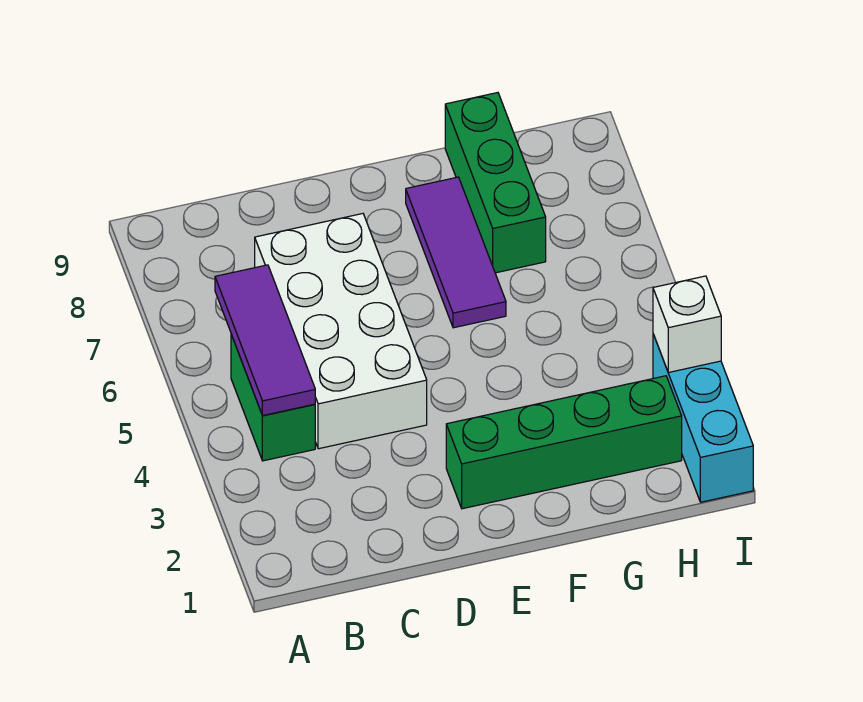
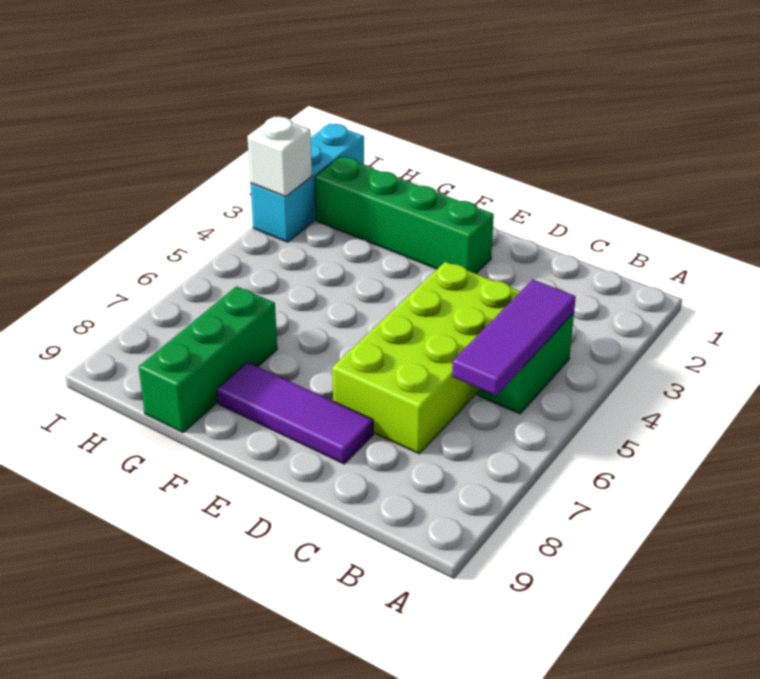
white 2x4 brick [255,214,427,449] -> lime 2x4 brick [332,262,521,454]
purple 1x3 tile [406,177,506,328] -> purple 1x3 tile turned to [217,363,373,464]

